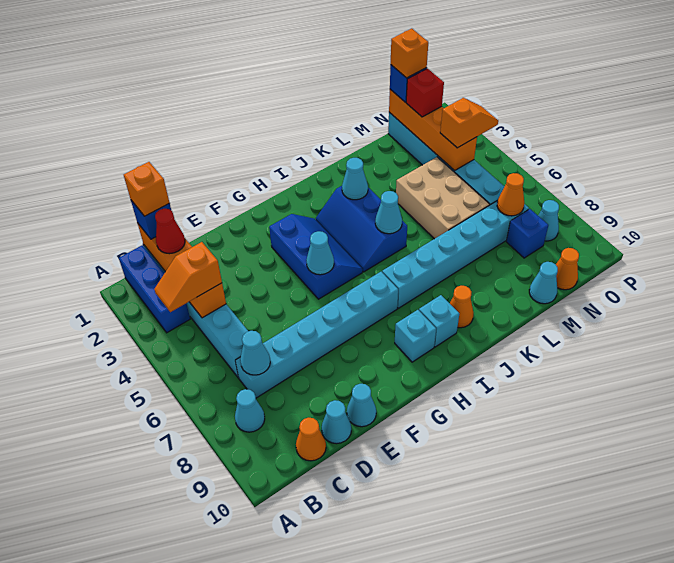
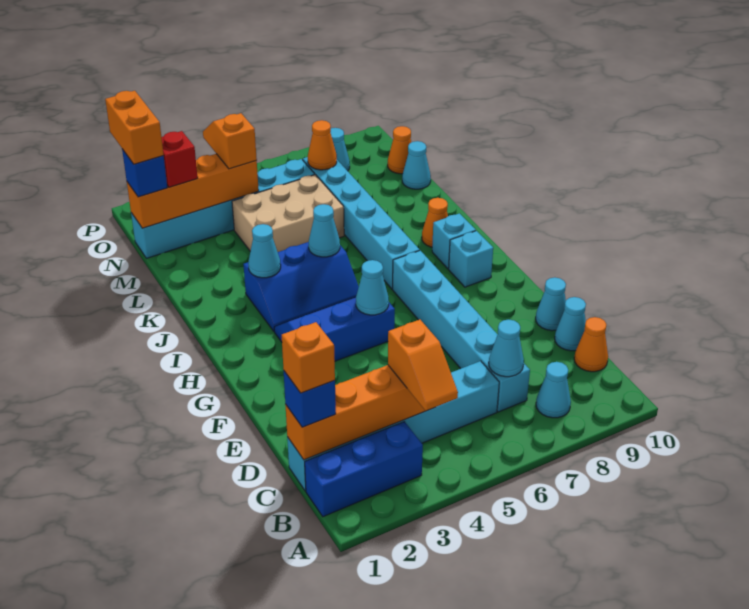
red 1x1 cone [155,209,185,254] -> none
orange 1x1 brick [391,29,428,78] -> orange 1x2 brick [105,91,164,164]
blue 1x1 brick [506,209,548,258] -> none

